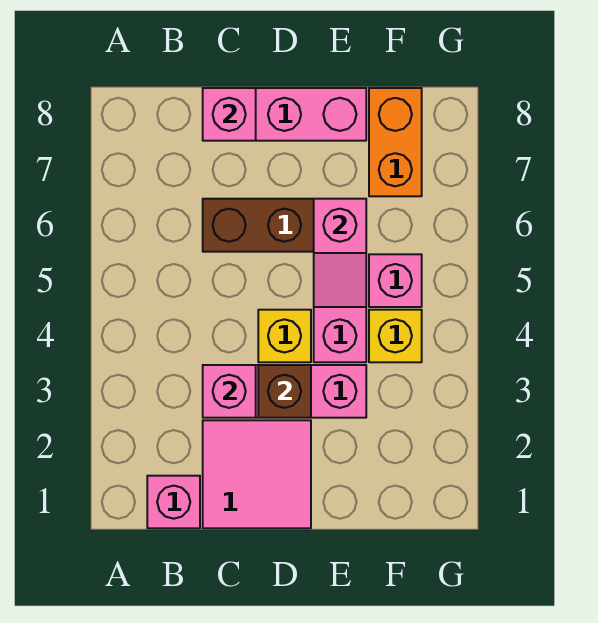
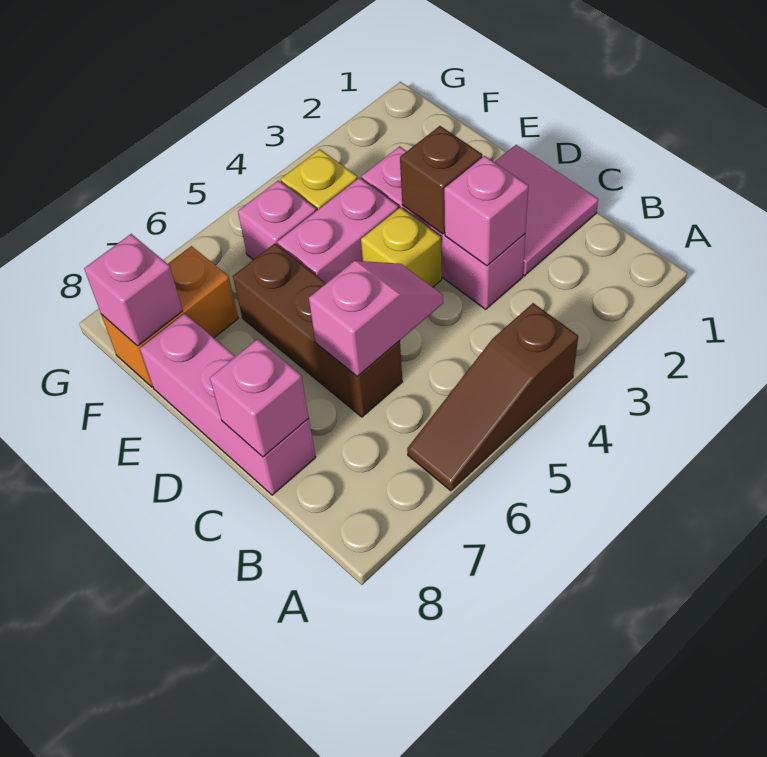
none -> brown 1x3 slope [407,303,578,491]
pink 1x1 brick [147,476,200,528] -> pink 1x1 brick moved to [84,234,183,346]
pink 1x2 slope [314,199,366,307] -> pink 1x2 slope moved to [309,261,443,377]

